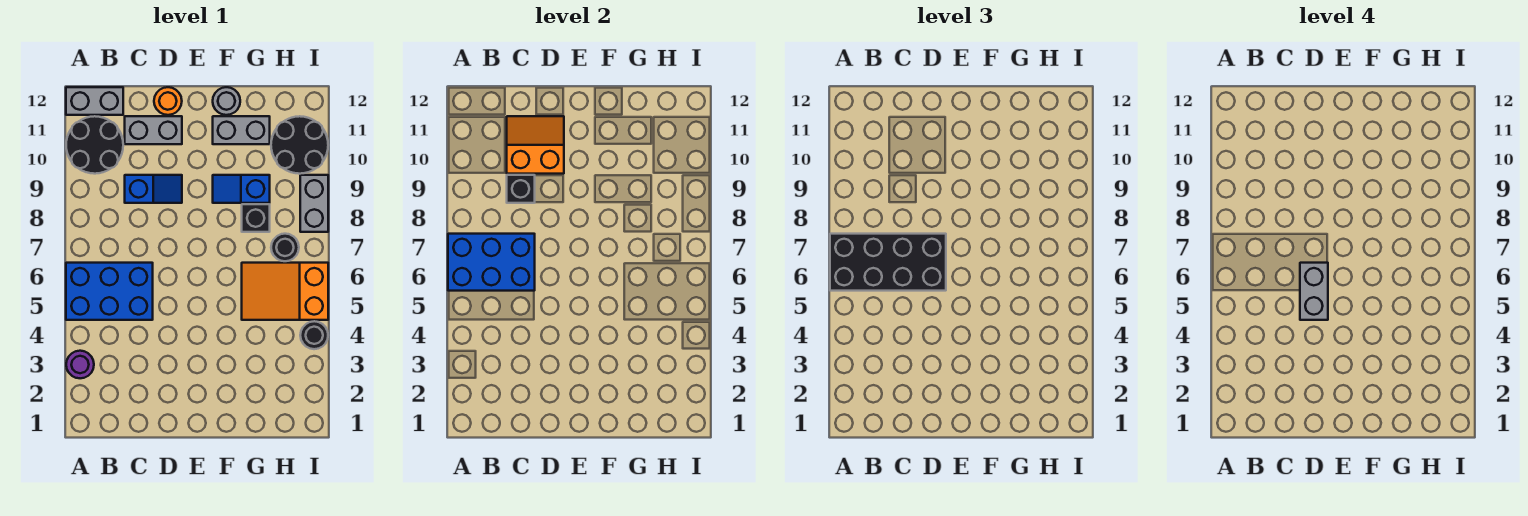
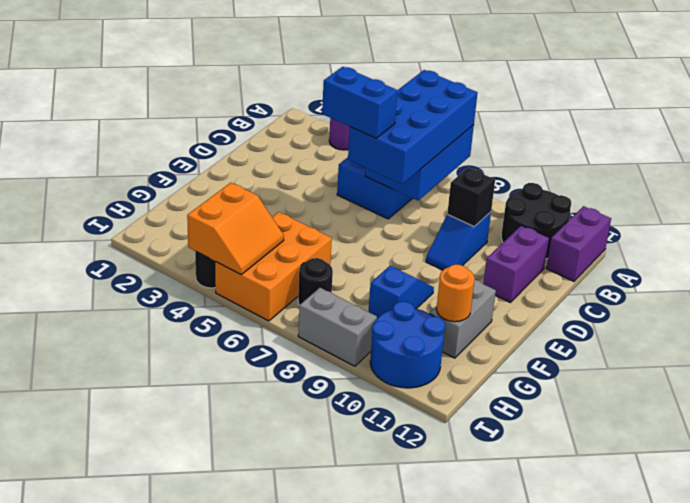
black 2x4 brick [830,234,946,291] -> blue 2x4 brick [348,70,477,184]
grey 1x2 brick [66,87,123,115] -> purple 1x2 brick [546,206,611,281]
orange 2x2 slope [507,116,564,174] -> orange 2x2 slope moved to [187,183,284,274]
grey 1x2 brick [125,116,182,144] -> purple 1x2 brick [483,225,549,302]
grey 1x2 brick [1300,263,1328,320] -> blue 1x2 brick [322,67,397,138]
orange 1x1 round brick [154,87,182,115] -> orange 1x1 round brick moved to [436,265,475,322]
grey 1x1 round brick [213,87,240,115] -> none
orange 2x3 slope [242,263,328,320] -> orange 2x3 brick [215,212,332,321]
black 1x1 brick [242,204,270,232] -> none
black 2x2 round brick [271,116,328,174] -> blue 2x2 round brick [370,301,445,388]

